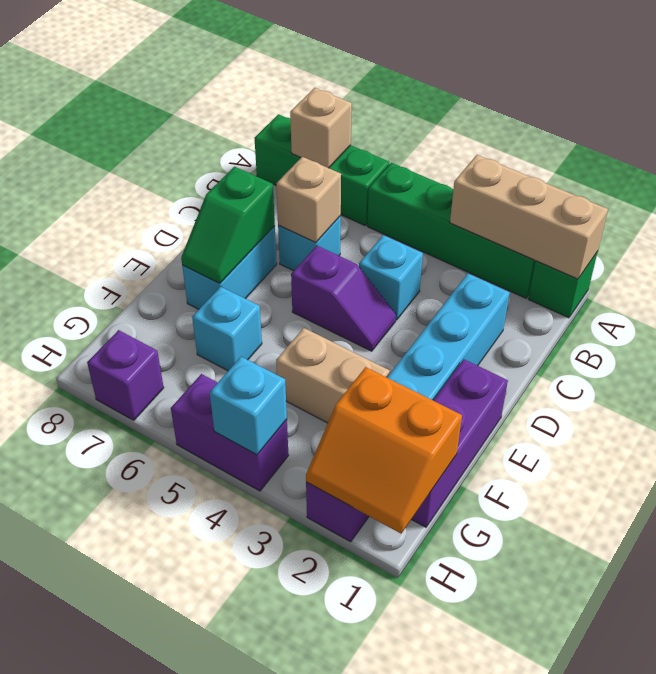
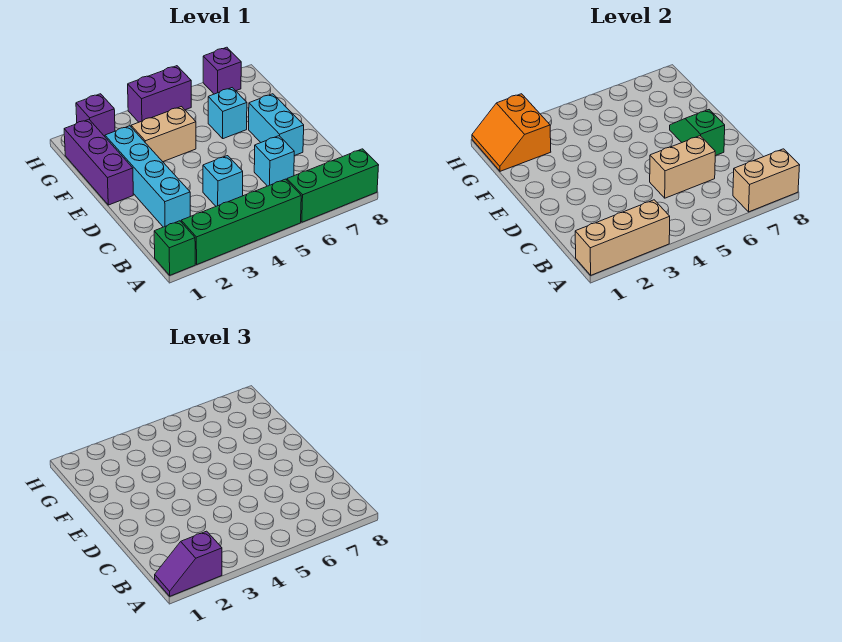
tan 1x1 brick [290,88,352,168] -> tan 1x2 brick [733,149,800,212]
tan 1x1 brick [276,157,341,243] -> tan 1x2 brick [650,136,715,198]
purple 1x2 slope [291,246,396,351] -> purple 1x2 slope moved to [155,531,222,596]
orange 2x2 slope [306,367,462,533] -> orange 2x2 slope turned to [472,94,551,171]
cyan 1x1 brick [210,357,287,455] -> none

